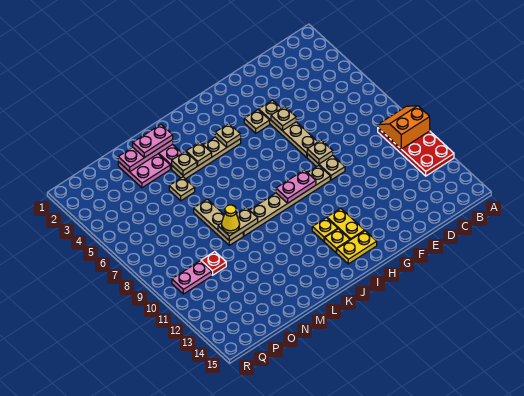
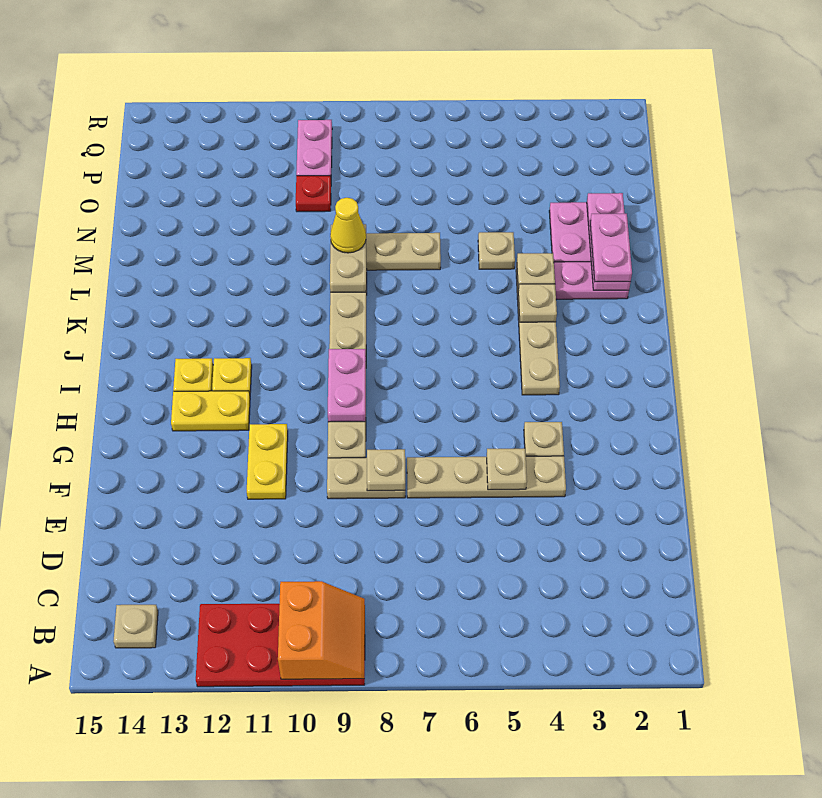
yellow 1x2 plate [336,231,377,264] -> yellow 1x2 plate moved to [247,424,288,499]
tan 1x1 plate [215,124,241,147] -> tan 1x1 plate moved to [113,605,158,648]

